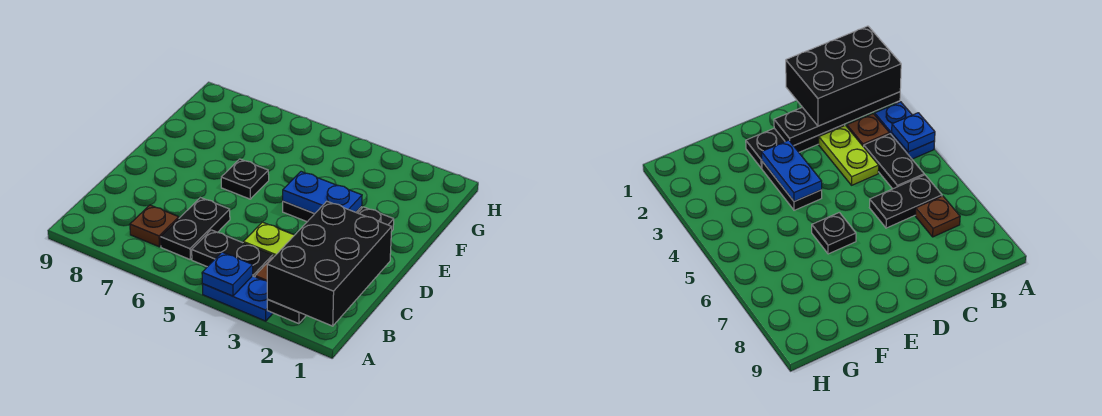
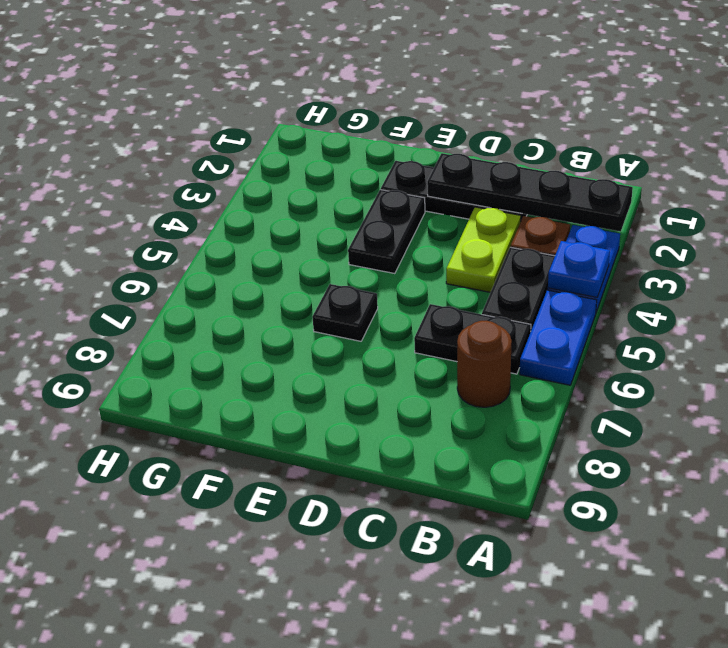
black 2x3 brick [267,201,392,326] -> none
brown 1x1 plate [130,205,179,247] -> brown 1x1 round brick [457,321,512,407]
blue 1x2 plate [283,172,362,213] -> blue 1x2 plate moved to [520,290,597,385]

